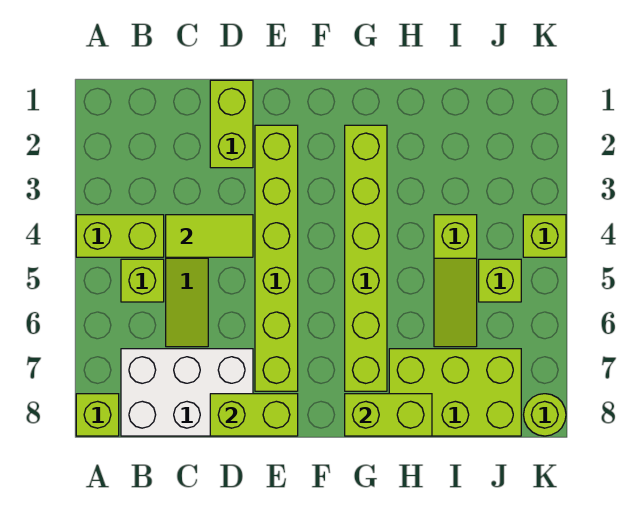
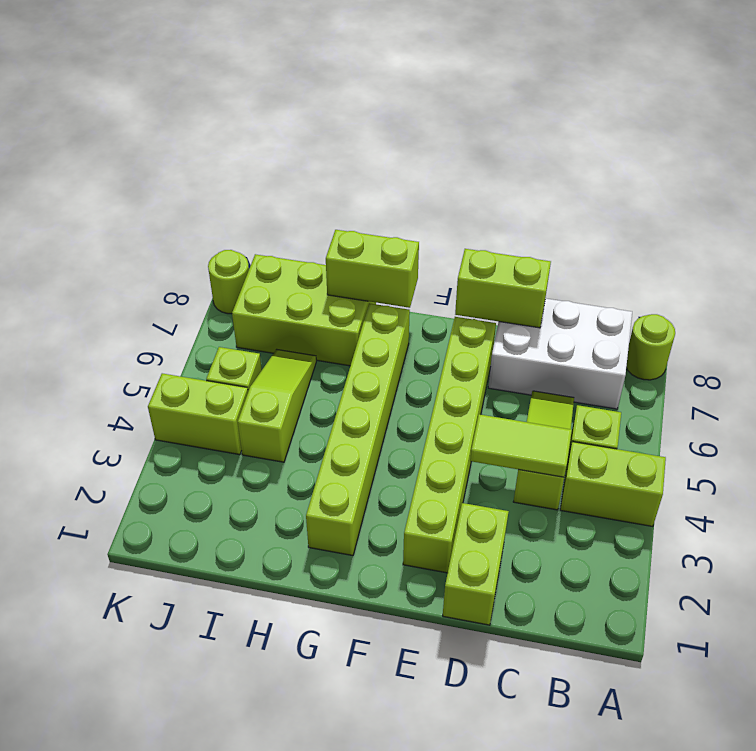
lime 1x1 brick [76,394,119,436] -> lime 1x1 round brick [626,314,675,380]
lime 1x1 brick [523,215,566,257] -> lime 1x2 brick [148,373,248,455]

